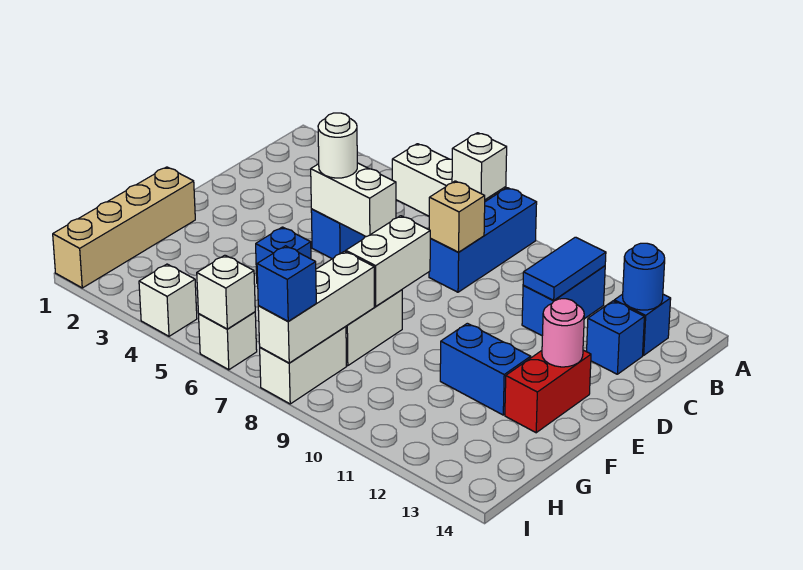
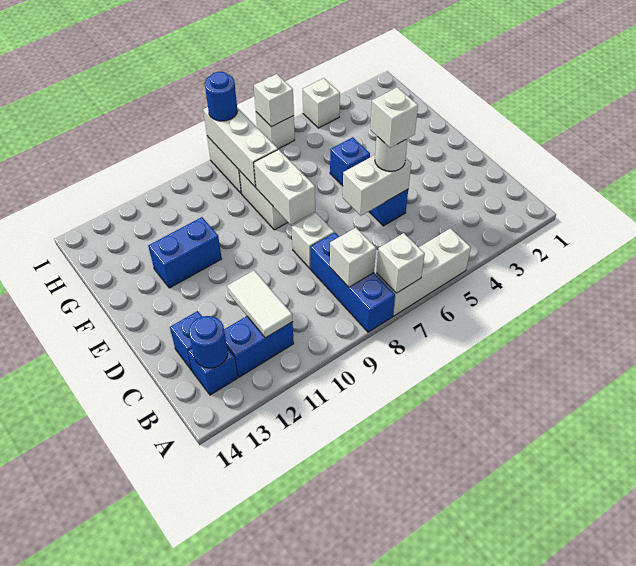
none -> white 1x1 brick [330,228,376,287]
blue 1x2 brick [522,266,605,336] -> blue 1x2 brick turned to [224,316,294,377]
blue 1x2 tile [523,237,606,300] -> white 1x2 tile [227,270,293,338]
tan 1x1 brick [429,181,485,252] -> none
none -> white 1x1 brick [370,87,418,148]
none -> white 1x1 brick [292,213,334,269]
red 1x2 brick [505,350,591,433] -> none
pink 1x1 round brick [542,299,584,367] -> none
tan 1x4 brick [53,167,195,288] -> none
blue 1x1 brick [257,246,316,321] -> blue 1x1 round brick [205,72,237,121]

